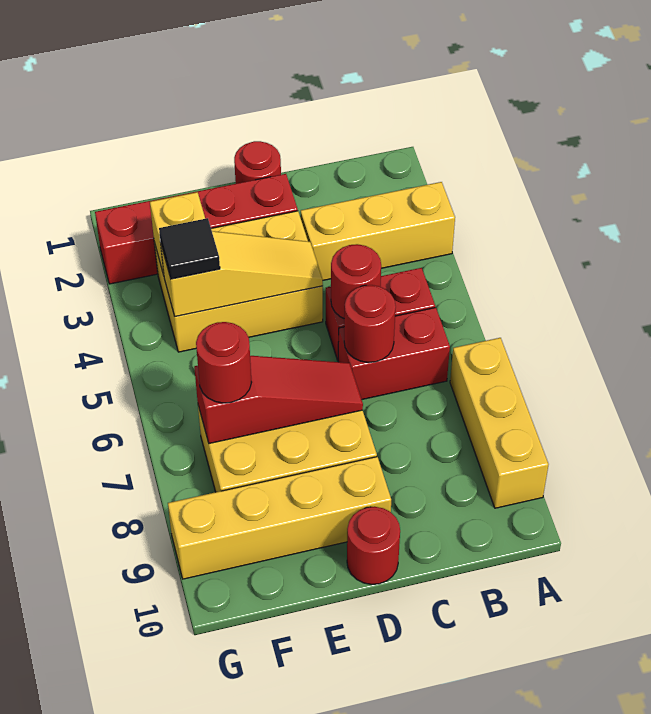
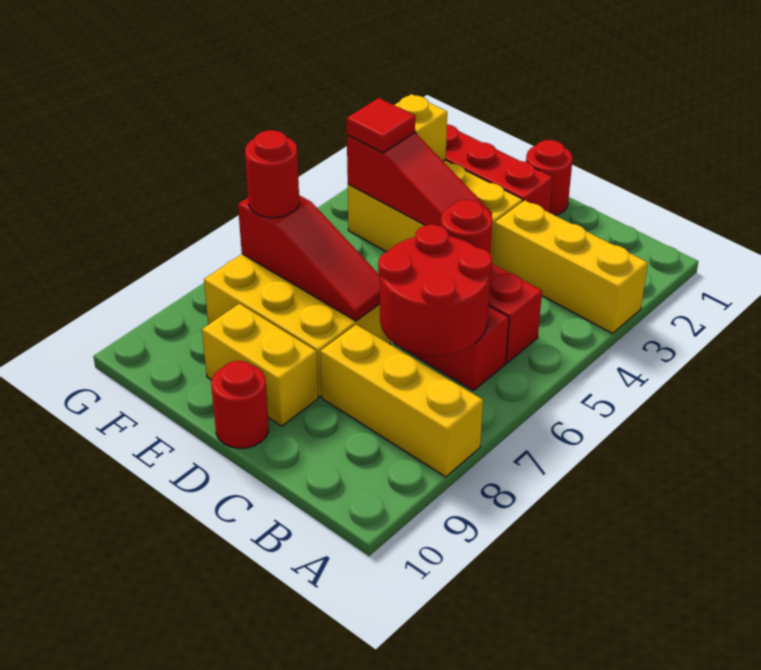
yellow 1x3 brick [450,338,549,508] -> yellow 1x3 brick turned to [320,324,483,477]
red 1x1 round brick [344,285,396,362] -> red 2x2 round brick [378,225,492,356]
yellow 1x3 slope [161,231,323,316] -> red 1x3 slope [347,132,492,226]
yellow 1x4 brick [168,457,391,579] -> yellow 1x2 brick [202,304,318,426]
black 1x1 tile [159,218,220,279] -> red 1x1 tile [347,98,415,153]

